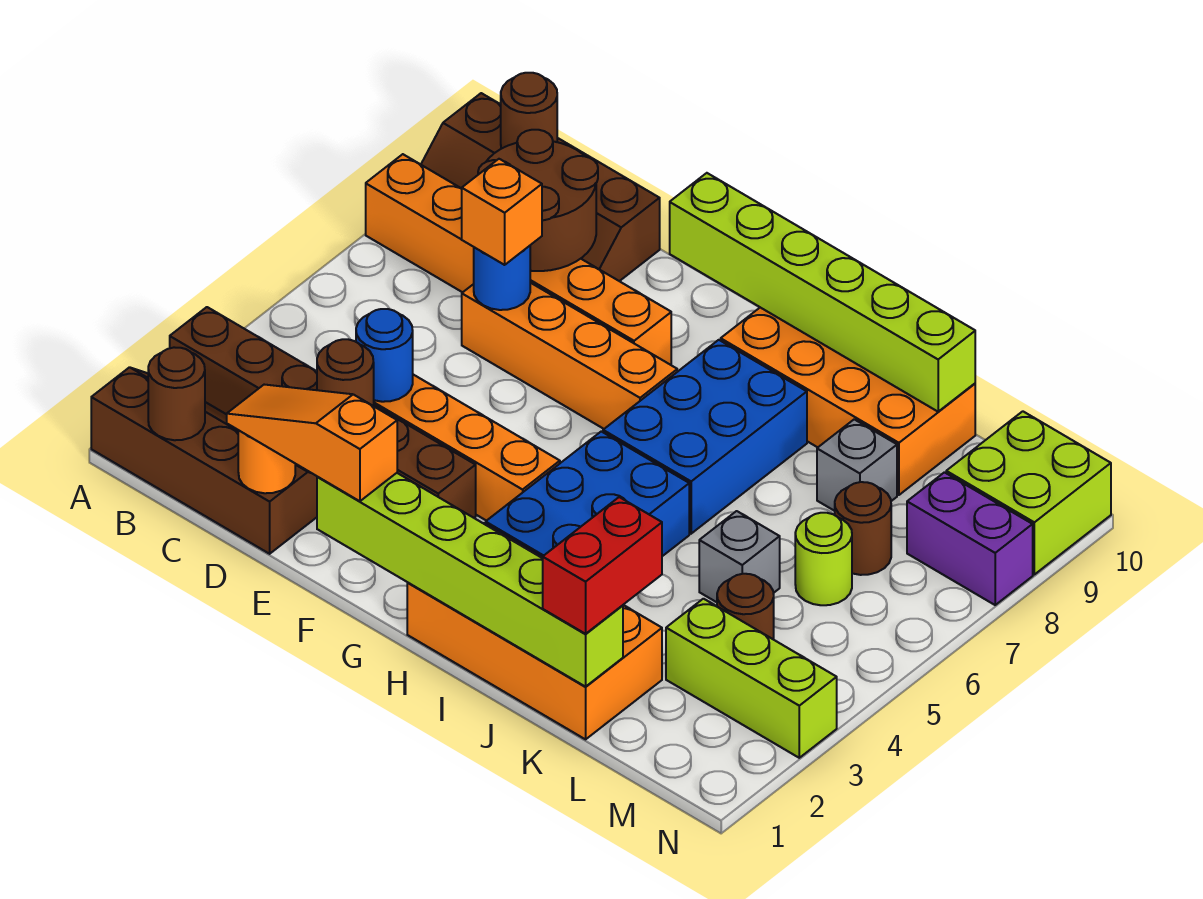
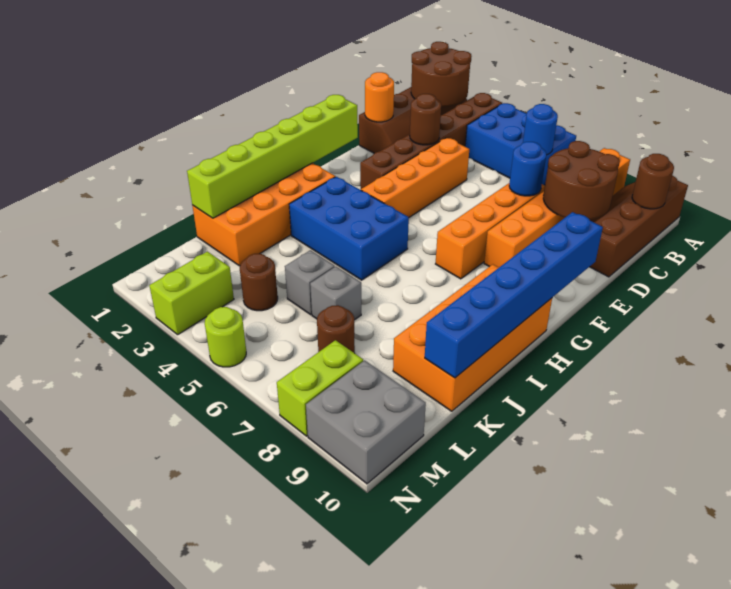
brown 1x1 round brick [148,347,205,440] -> brown 2x2 round brick [411,42,471,107]
orange 1x3 slope [227,385,397,501] -> none
blue 1x1 round brick [356,309,413,402] -> blue 1x1 round brick moved to [523,104,558,155]
orange 1x1 brick [462,159,542,265] -> none
lime 1x6 brick [670,173,975,412] -> blue 1x6 brick [425,212,603,378]
blue 2x3 brick [603,340,807,534] -> blue 2x3 brick moved to [465,103,576,185]
red 1x2 brick [543,497,662,634] -> none
grey 1x1 brick [817,419,897,511] -> grey 1x1 brick moved to [310,267,361,320]
lime 1x3 brick [666,599,837,758] -> lime 1x2 brick [149,252,234,335]
lime 1x1 round brick [795,513,852,605] -> lime 1x1 round brick moved to [205,307,246,367]
purple 1x2 brick [907,472,1033,605] -> lime 1x2 brick [277,340,363,436]
lime 2x2 brick [946,411,1111,574] -> grey 2x2 brick [306,360,426,484]

